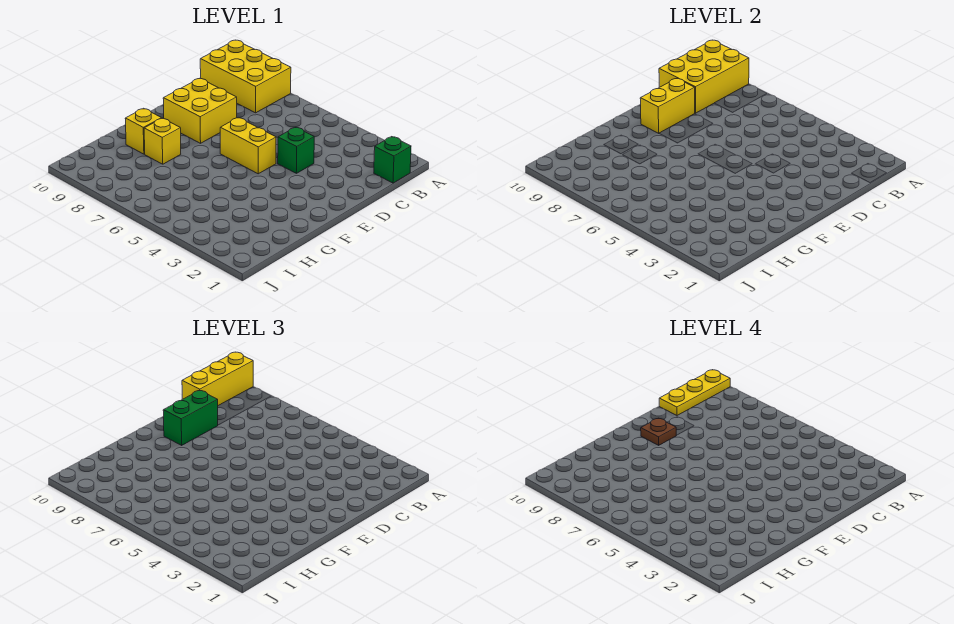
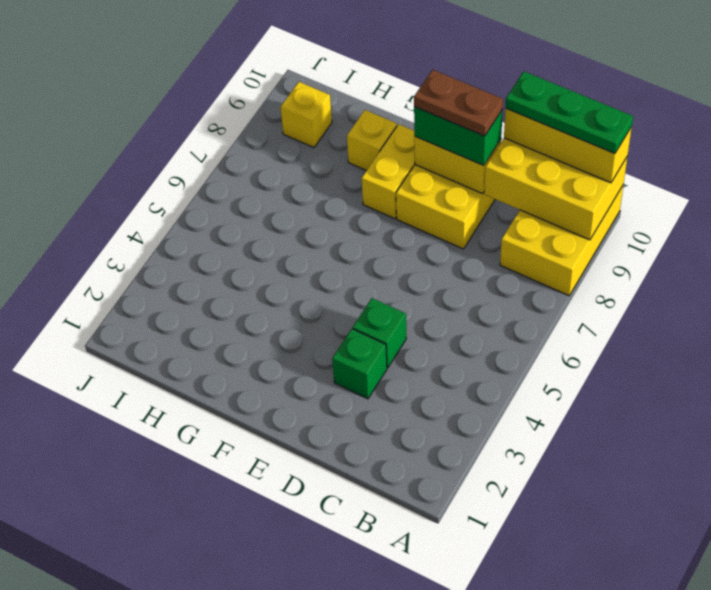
yellow 1x3 plate [659,370,730,415] -> green 1x3 plate [505,72,633,154]
green 1x1 brick [374,137,411,183] -> green 1x1 brick moved to [332,329,387,399]
yellow 1x2 brick [220,118,276,174] -> yellow 1x2 brick moved to [362,124,415,219]
brown 1x1 plate [641,418,676,445] -> brown 1x2 plate [414,70,503,136]
yellow 1x1 brick [144,118,181,164] -> yellow 1x1 brick moved to [280,82,332,148]

